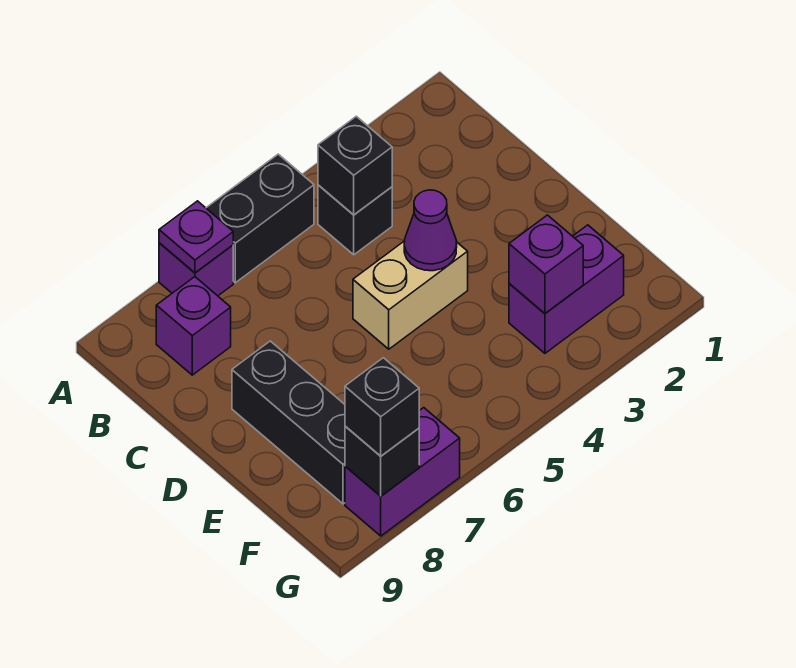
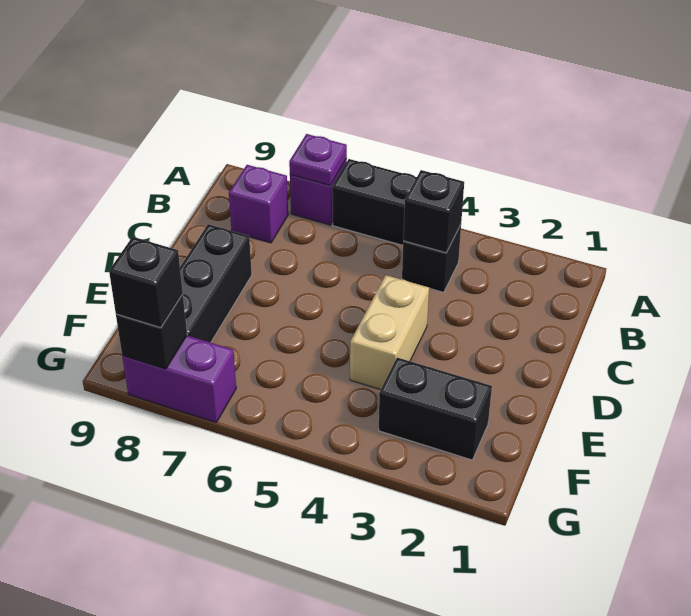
tan 1x2 brick [353,241,468,349] -> tan 1x2 brick turned to [350,275,429,390]
purple 1x1 cone [404,190,457,271] -> none
purple 1x2 brick [509,225,624,353] -> black 1x2 brick [379,358,492,460]
purple 1x1 brick [509,215,583,313] -> none

